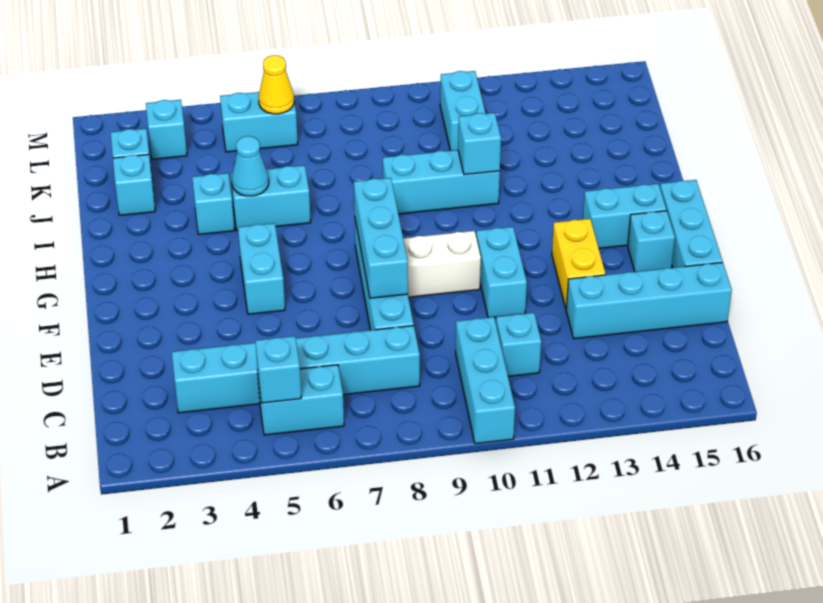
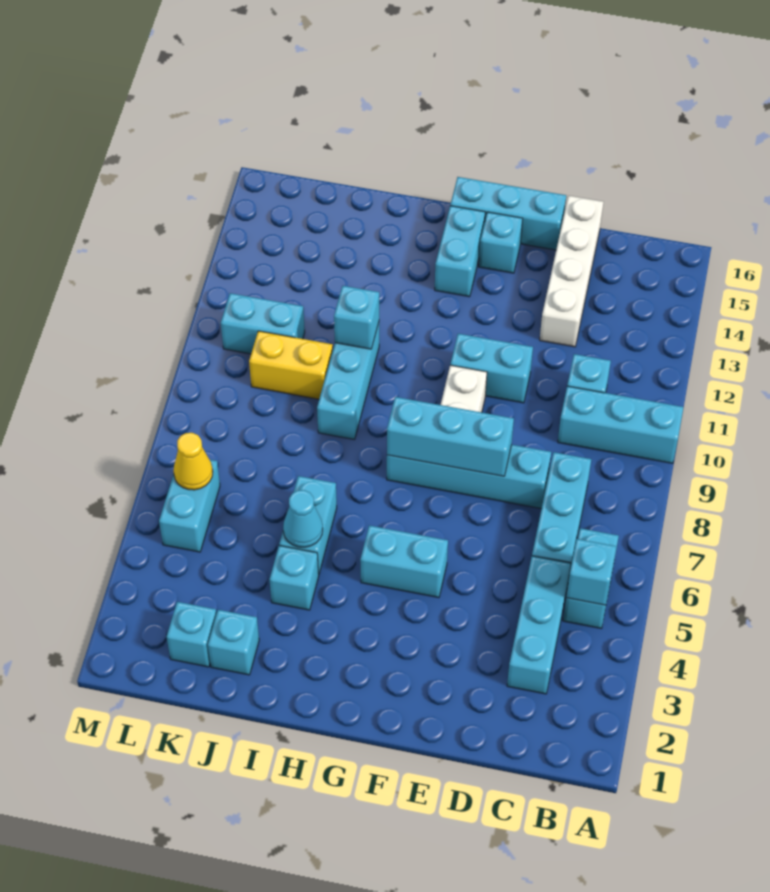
cyan 1x4 brick [566,262,732,339] -> white 1x4 brick [540,196,603,347]
yellow 1x2 brick [552,219,605,308] -> yellow 1x2 brick moved to [249,331,333,399]
cyan 1x1 brick [146,100,187,159] -> none

